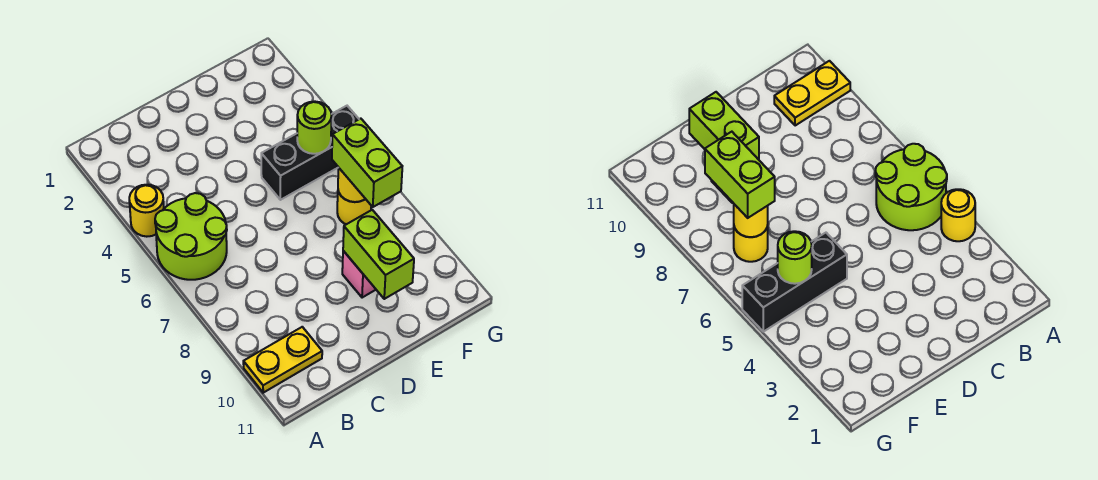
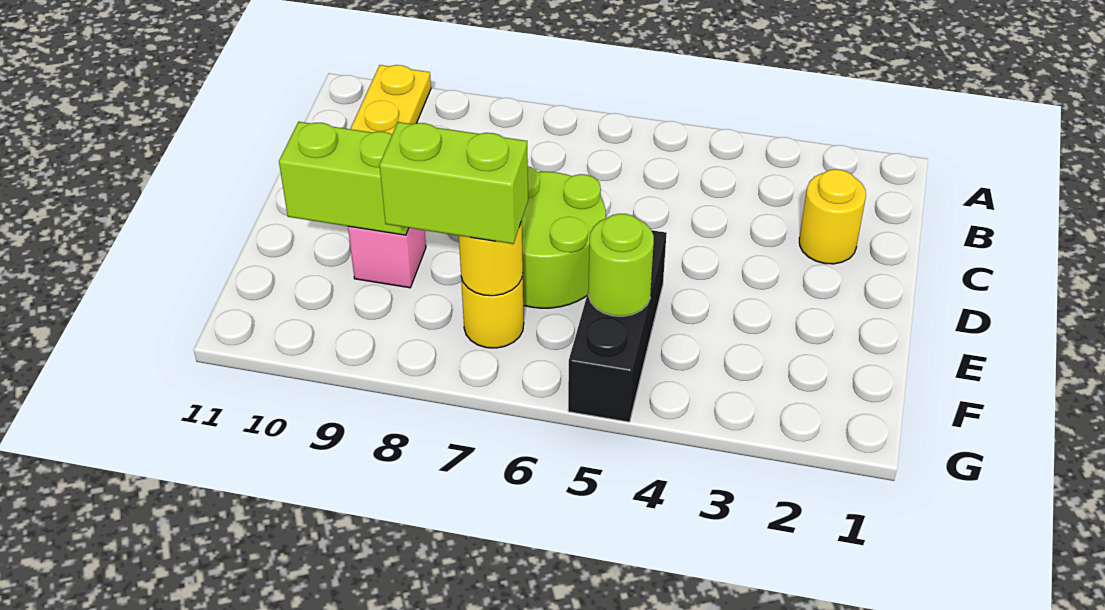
yellow 1x1 round brick [129,185,164,237] -> yellow 1x1 round brick moved to [799,169,866,264]
lime 2x2 round brick [155,193,227,280] -> lime 2x2 round brick moved to [522,166,606,308]

